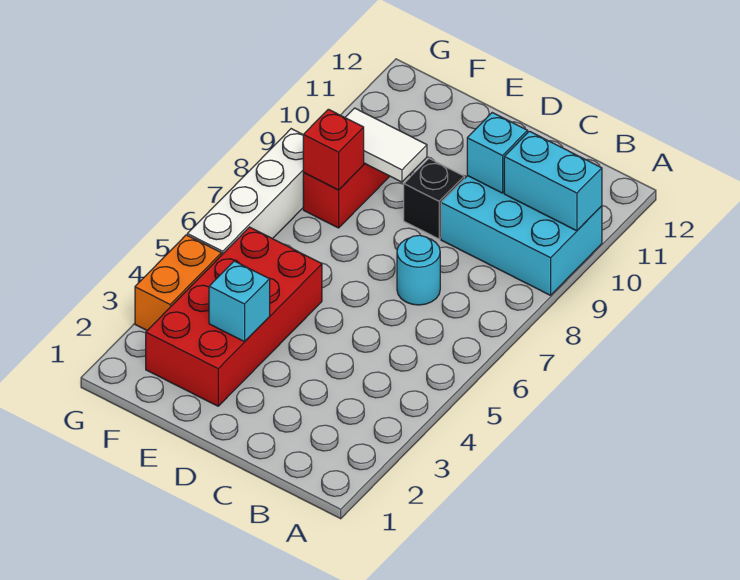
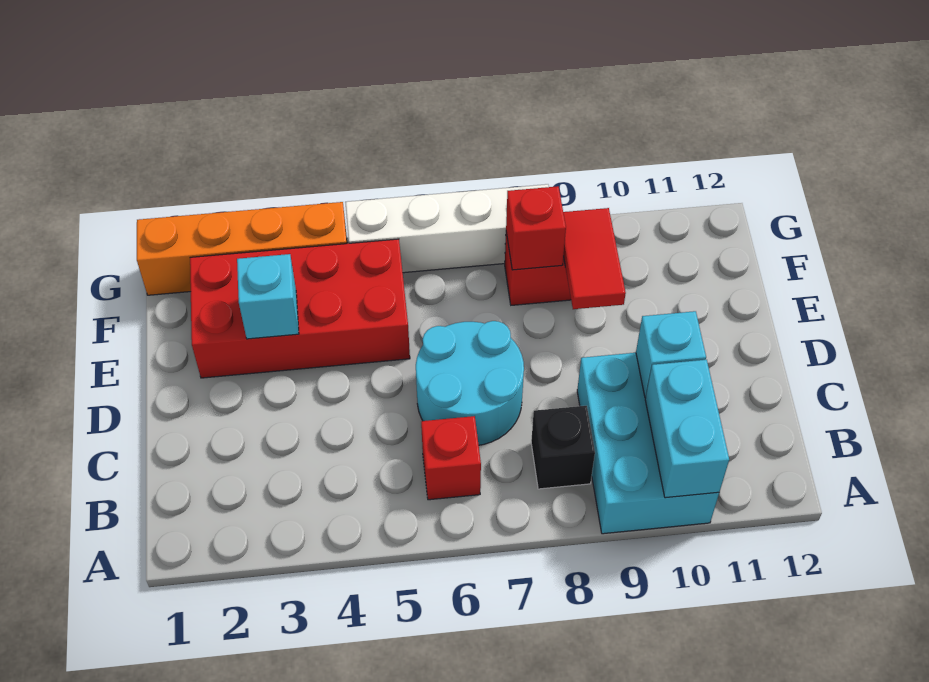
none -> red 1x1 brick [421,416,481,500]
cyan 1x1 round brick [397,235,440,305] -> cyan 2x2 round brick [416,321,524,445]
black 1x1 brick [404,159,464,239] -> black 1x1 brick moved to [531,406,595,489]
white 1x2 tile [345,108,427,182] -> red 1x2 tile [563,208,626,309]
orange 1x2 brick [135,235,221,330] -> orange 1x4 brick [137,202,347,295]

